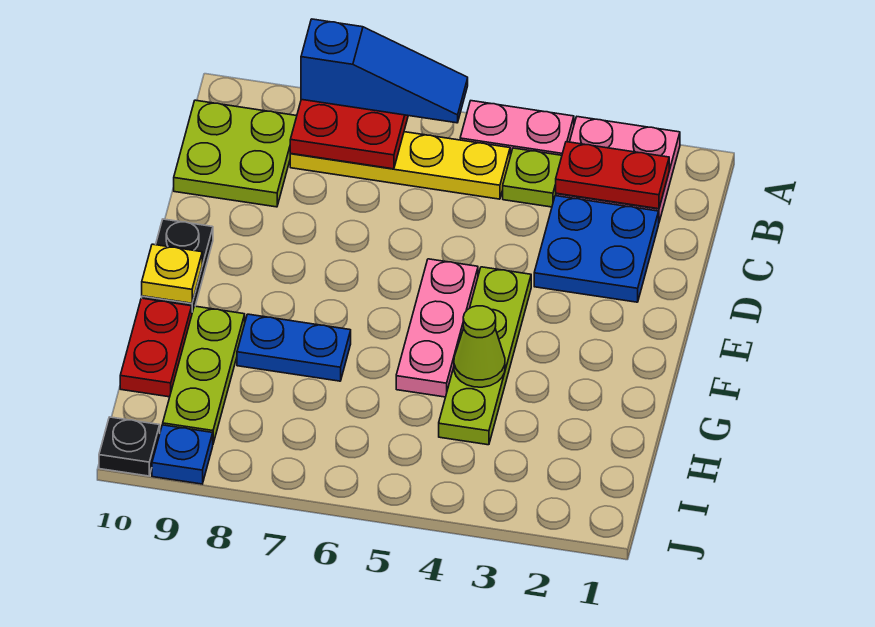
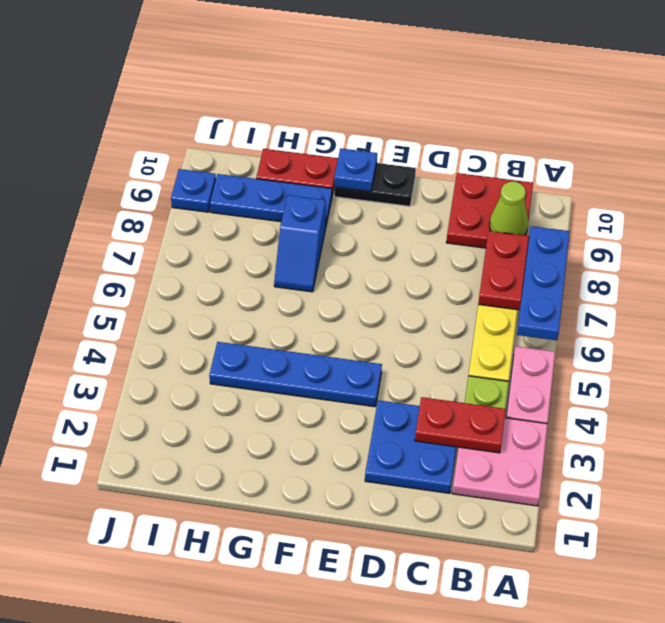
blue 1x3 slope [301,19,468,123] -> blue 1x3 plate [517,226,570,340]
red 1x2 plate [556,142,669,209] -> red 1x2 plate turned to [415,397,506,453]
lime 2x2 plate [174,100,297,207] -> red 2x2 plate [446,173,533,248]
lime 1x4 plate [439,267,531,445] -> blue 1x4 plate [209,342,382,407]
pink 1x3 plate [396,259,478,397] -> none
yellow 1x1 plate [142,244,202,303] -> blue 1x1 plate [334,148,377,192]
lime 1x1 cone [454,306,505,387] -> lime 1x1 cone moved to [490,181,528,235]
blue 1x2 plate [237,314,351,381] -> blue 1x2 slope [274,195,326,292]
lime 1x3 plate [163,306,245,443] -> blue 1x3 plate [210,174,332,225]
black 1x1 plate [99,417,160,476] -> none

